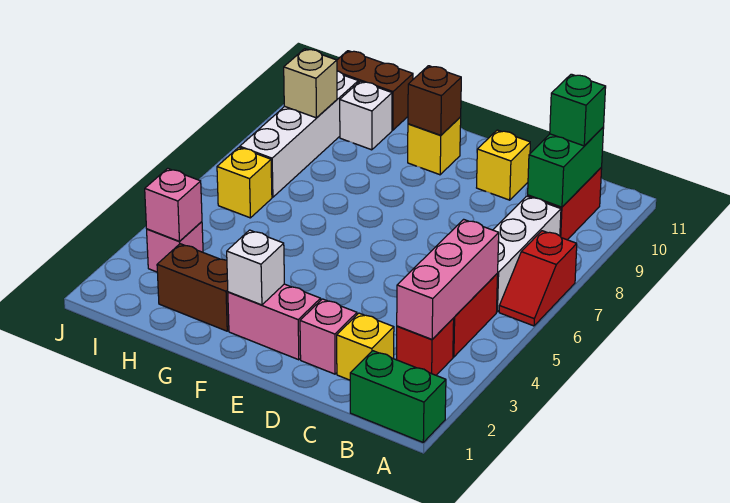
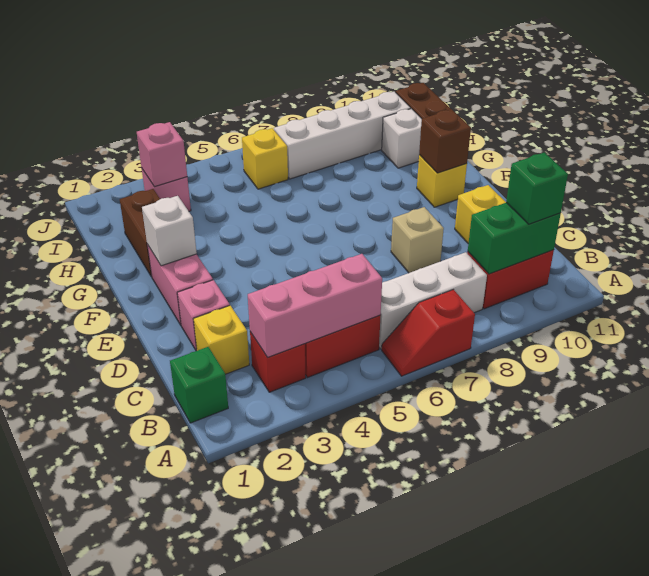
green 1x2 brick [350,351,446,442] -> green 1x1 brick [170,347,228,423]
tan 1x1 brick [284,49,337,118] -> tan 1x1 brick moved to [391,207,444,273]

